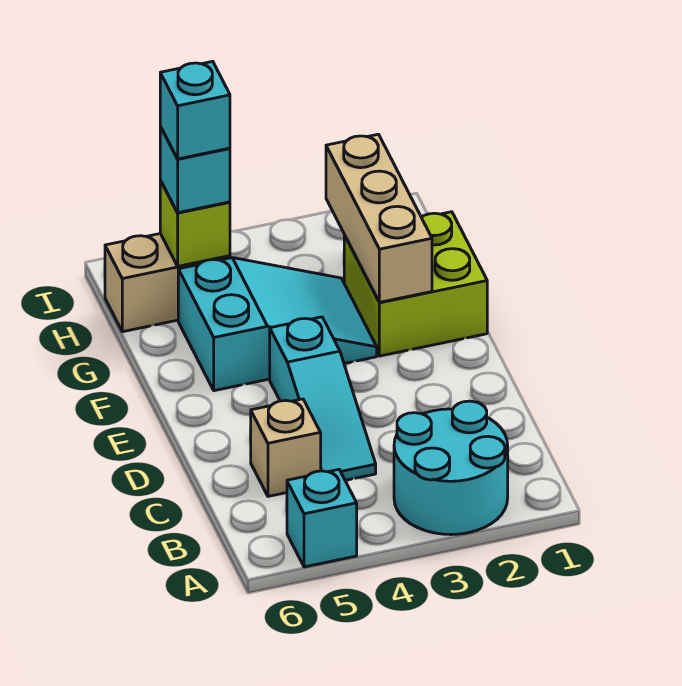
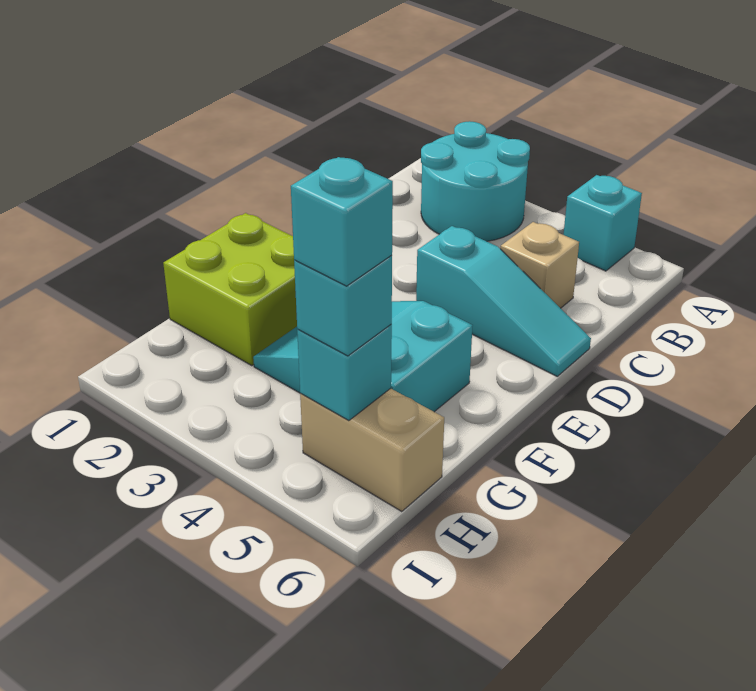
cyan 1x3 slope [270,317,376,480] -> cyan 1x3 slope turned to [416,226,591,376]
tan 1x3 brick [326,134,432,302] -> none
lime 1x1 brick [160,180,230,266] -> cyan 1x1 brick [297,325,392,421]

